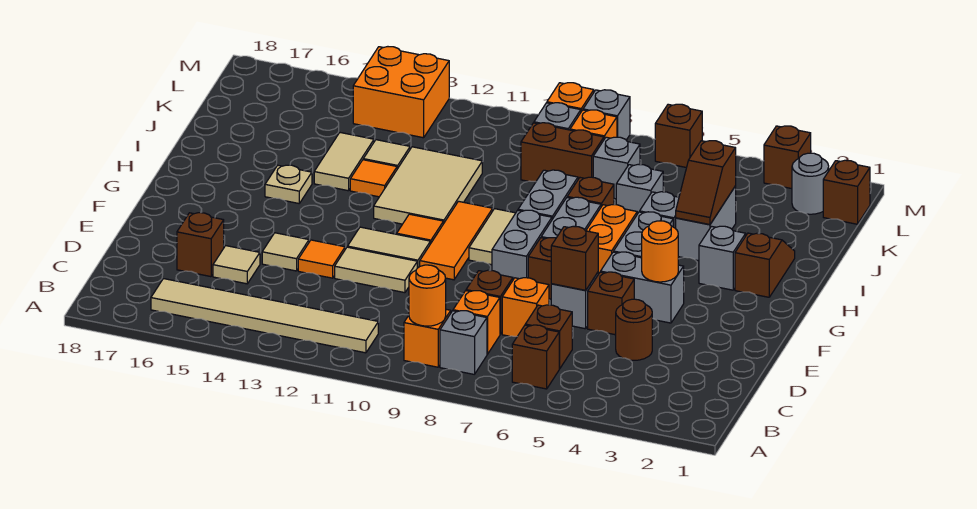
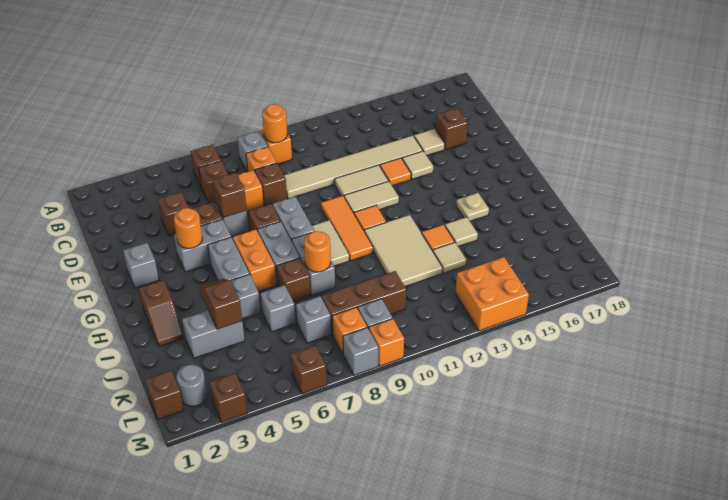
tan 1x6 tile [151,279,378,353] -> tan 1x6 tile moved to [284,136,423,199]
brown 1x1 round brick [616,299,652,360] -> brown 1x1 brick [158,192,189,236]
grey 1x1 brick [699,226,746,290] -> grey 1x1 brick moved to [123,243,159,288]
grey 1x2 brick [676,186,736,261] -> grey 1x2 brick turned to [182,310,245,358]
none -> orange 1x1 round brick [304,231,331,272]
tan 1x2 tile [314,133,374,191] -> tan 1x1 tile [445,217,478,246]
brown 1x2 brick [521,123,604,182] -> brown 1x3 brick [322,271,406,334]

